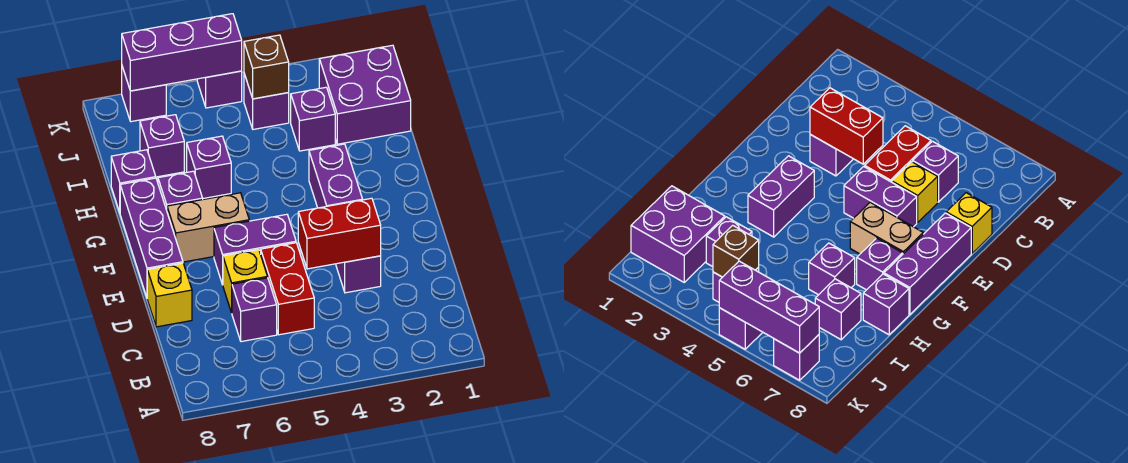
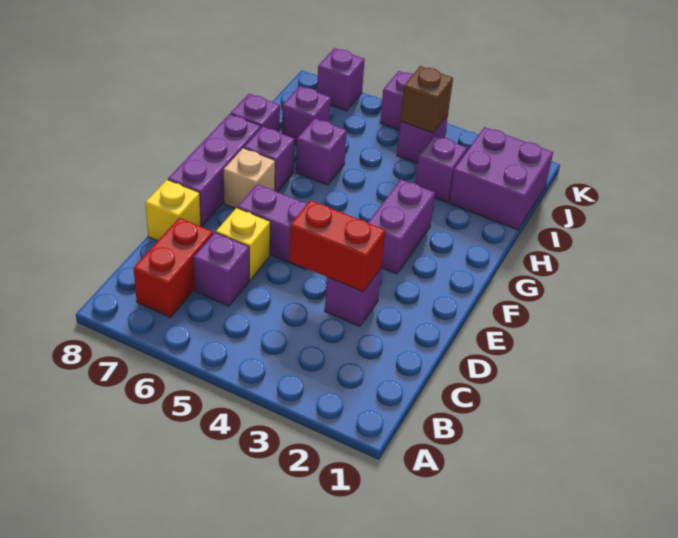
red 1x2 brick [261,243,314,335] -> red 1x2 brick moved to [134,218,213,317]
tan 1x2 brick [167,193,249,262] -> tan 1x1 brick [224,148,275,208]
purple 1x3 brick [122,14,242,91] -> none

